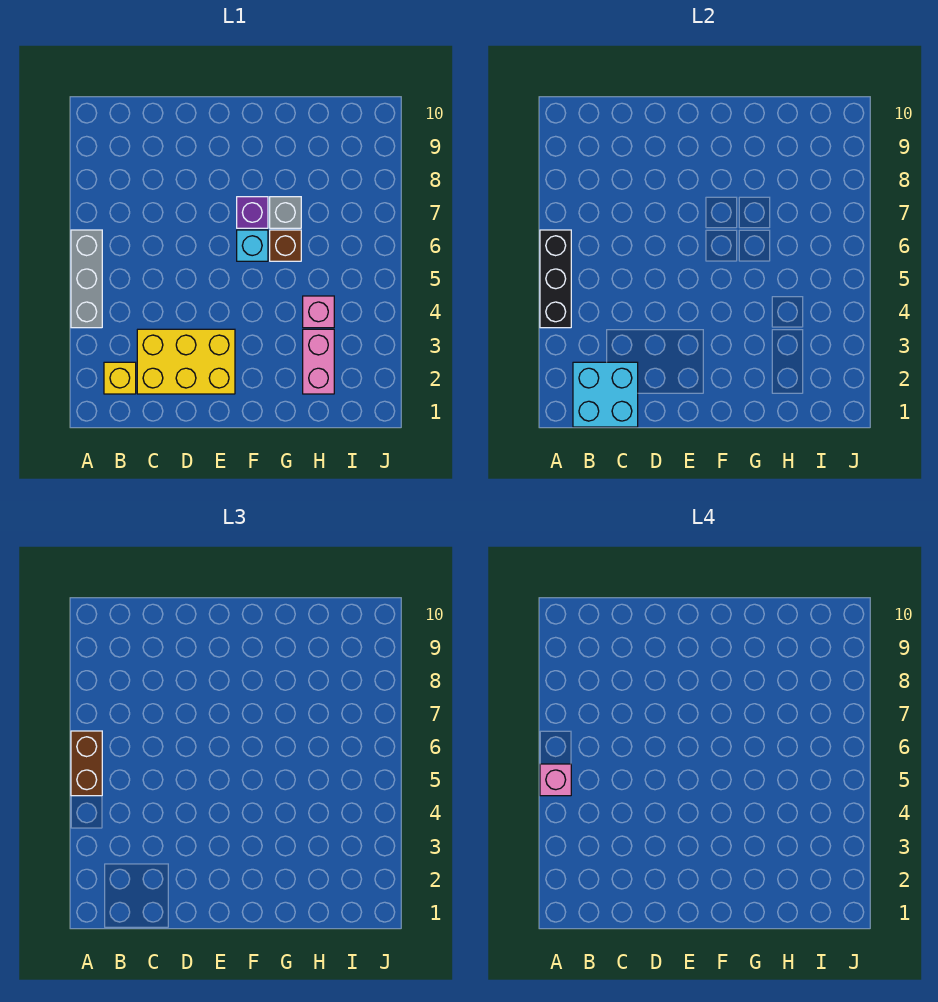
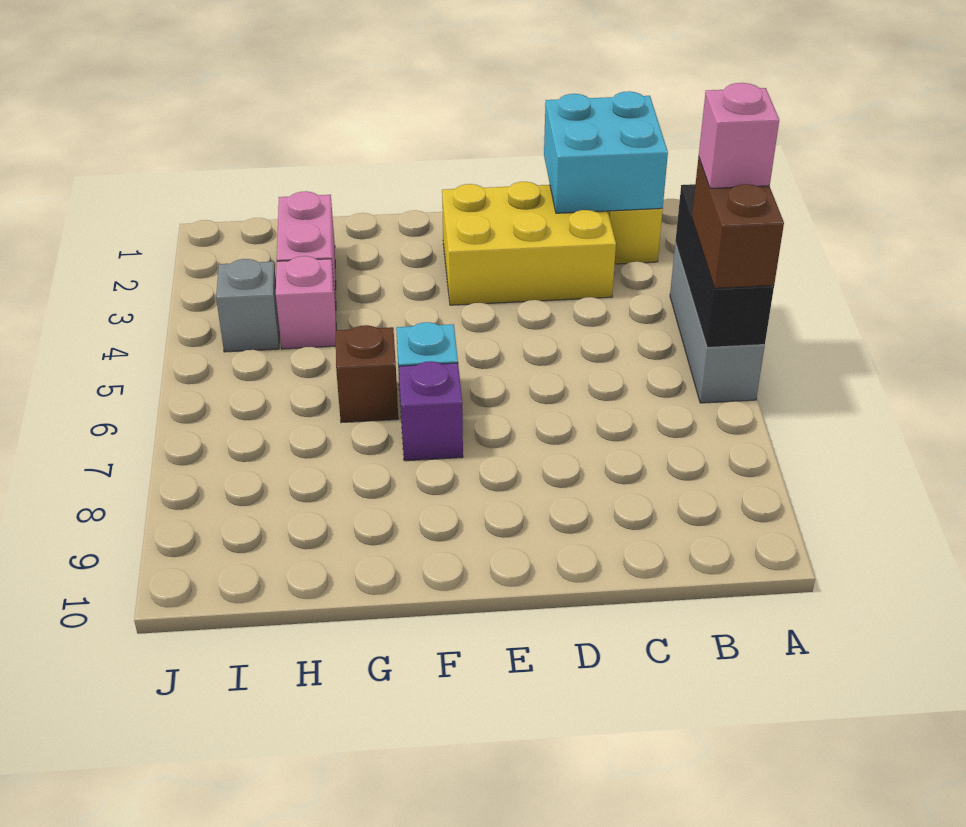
grey 1x1 brick [270,197,301,228] -> grey 1x1 brick moved to [216,259,280,352]

